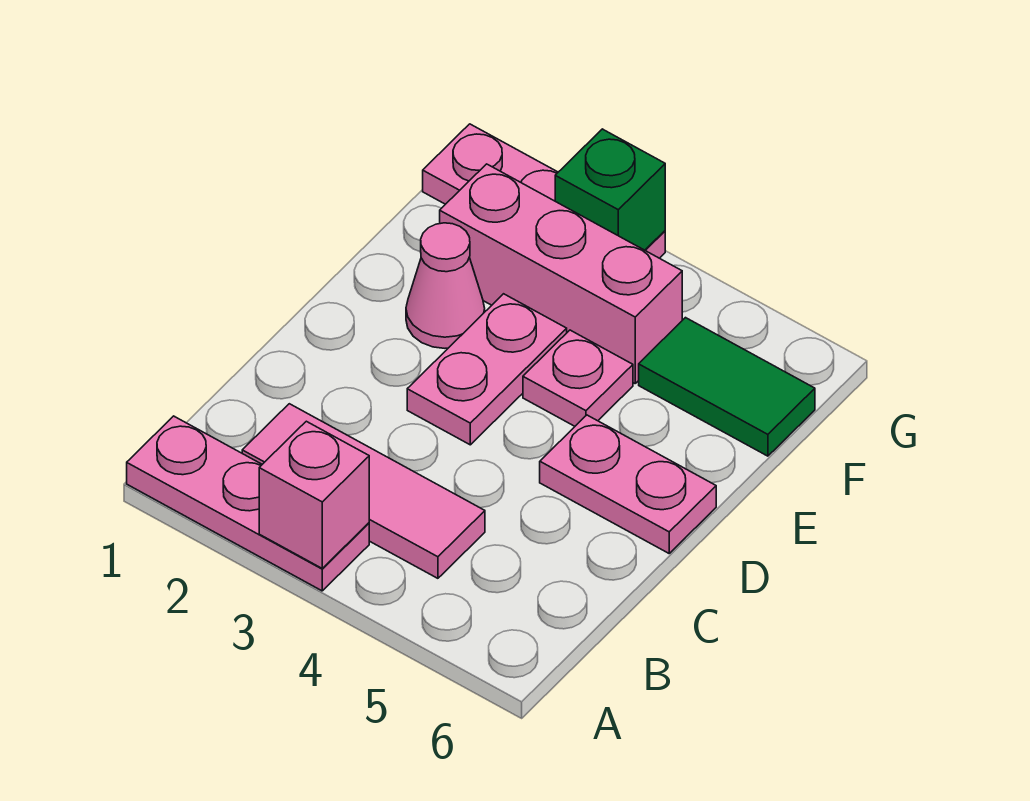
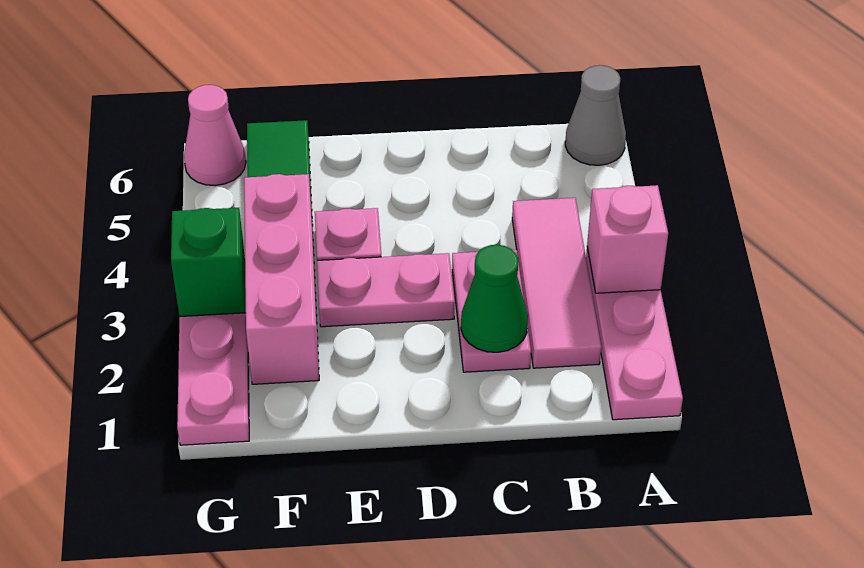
none -> grey 1x1 cone [565,65,626,165]
none -> green 1x1 cone [461,245,528,352]
pink 1x2 plate [540,415,716,553] -> pink 1x2 plate moved to [452,250,531,372]
pink 1x1 cone [406,223,485,348] -> pink 1x1 cone moved to [184,85,246,186]

